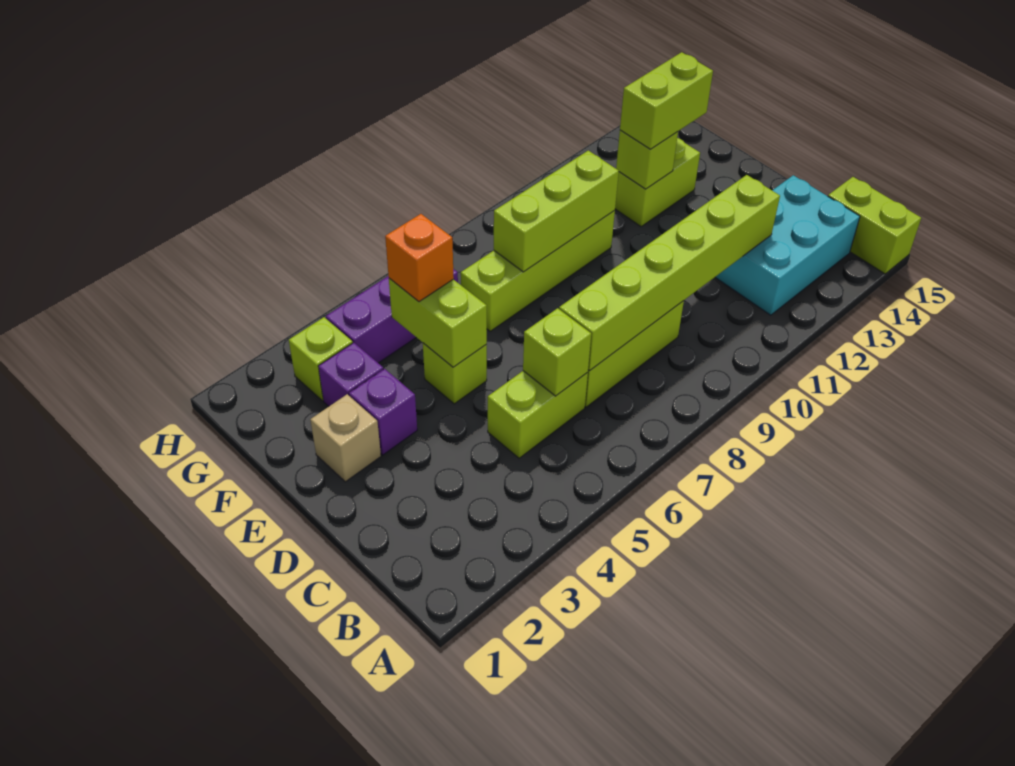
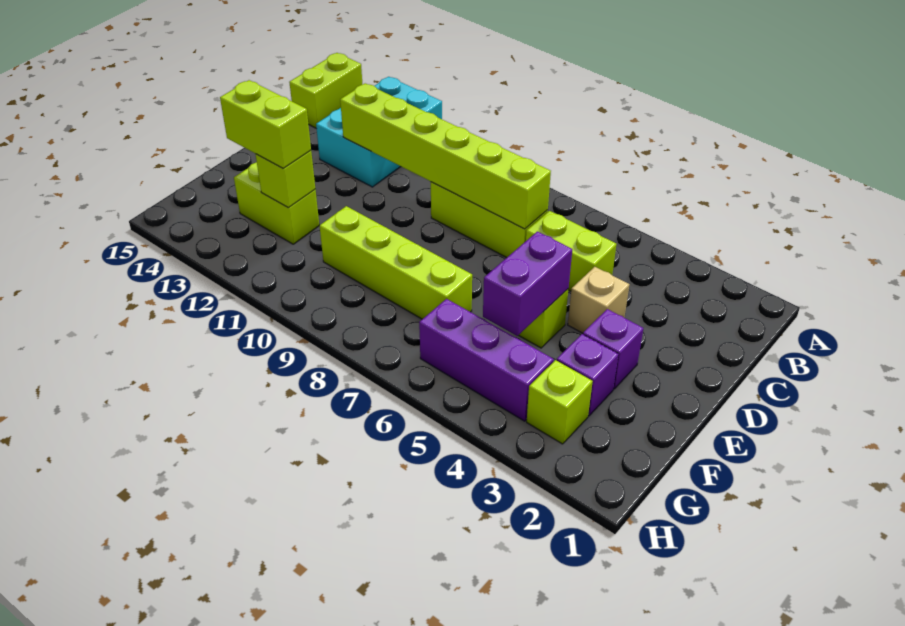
cyan 2x3 brick [715,175,860,315] -> cyan 2x3 brick turned to [316,77,442,187]
lime 1x1 brick [523,308,591,396] -> none
tan 1x1 brick [310,394,381,482] -> tan 1x1 brick moved to [568,267,629,333]
lime 1x2 brick [389,278,487,367] -> purple 1x2 brick [483,231,572,336]
orange 1x1 brick [385,214,454,302] -> none
lime 1x3 brick [494,150,619,272] -> none

